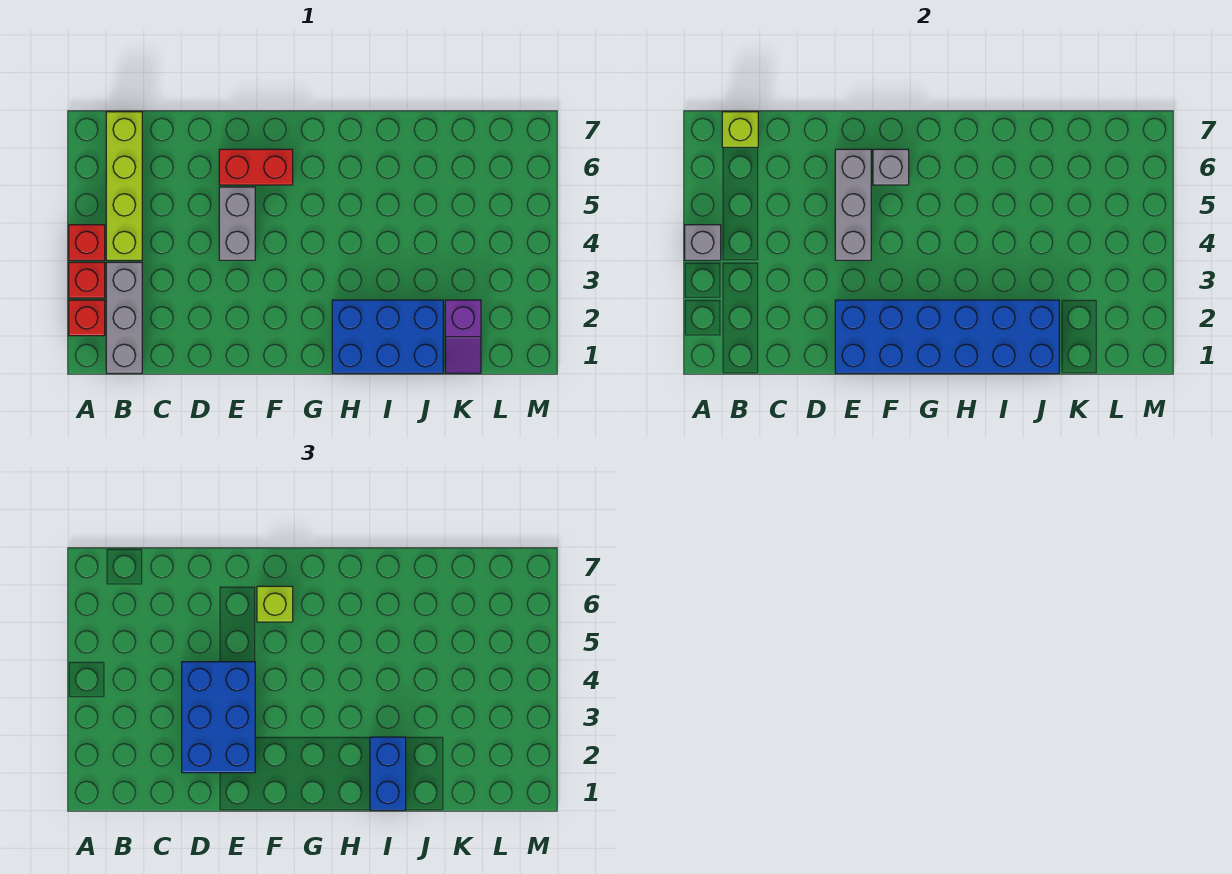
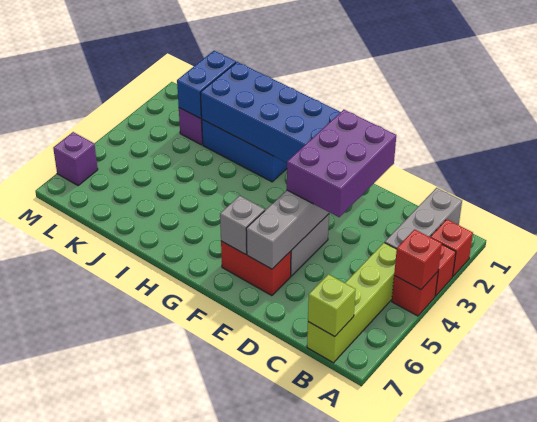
grey 1x1 brick [685,225,721,260] -> red 1x1 brick [394,229,442,290]
blue 2x3 brick [182,662,255,773] -> purple 2x3 brick [287,110,396,217]
lime 1x1 brick [257,586,293,622] -> none
blue 1x2 brick [370,737,406,810] -> blue 1x2 brick moved to [177,51,236,119]
none -> purple 1x1 brick [53,132,98,185]

